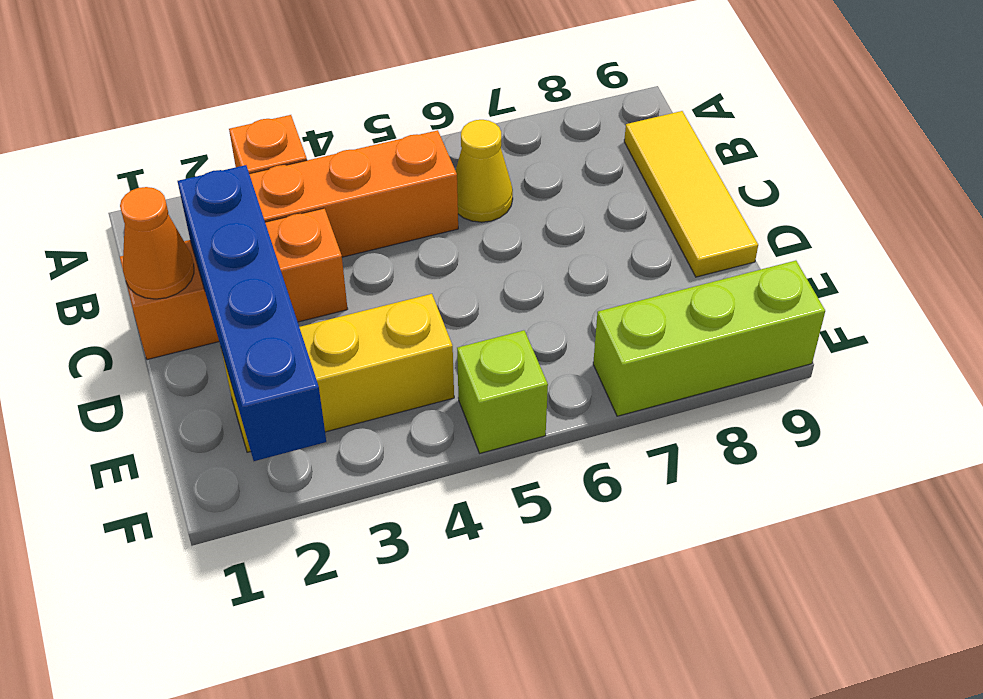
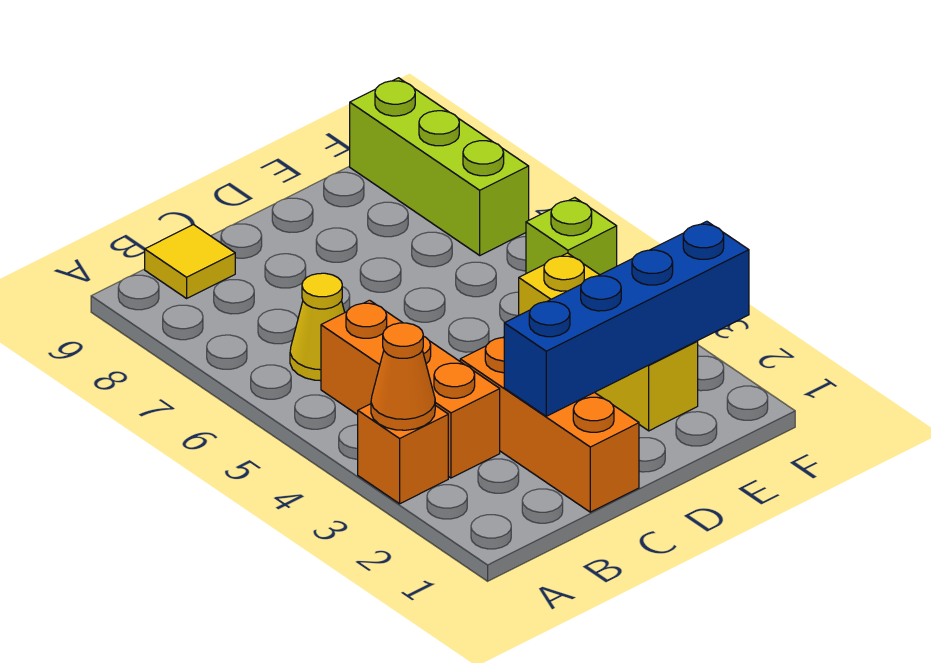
yellow 1x3 tile [624,111,758,277] -> yellow 1x1 tile [145,225,235,298]
orange 1x1 cone [120,187,194,299] -> orange 1x1 cone moved to [371,323,435,430]

